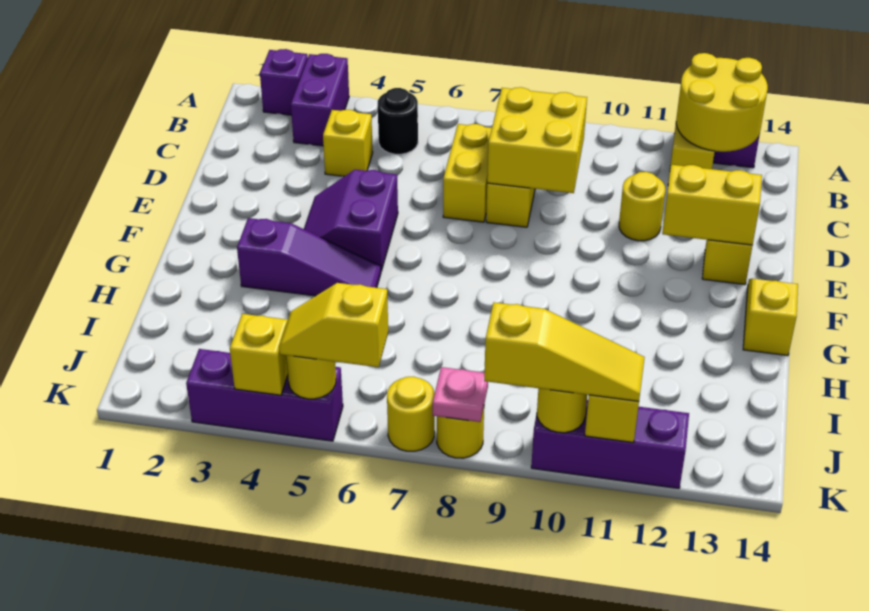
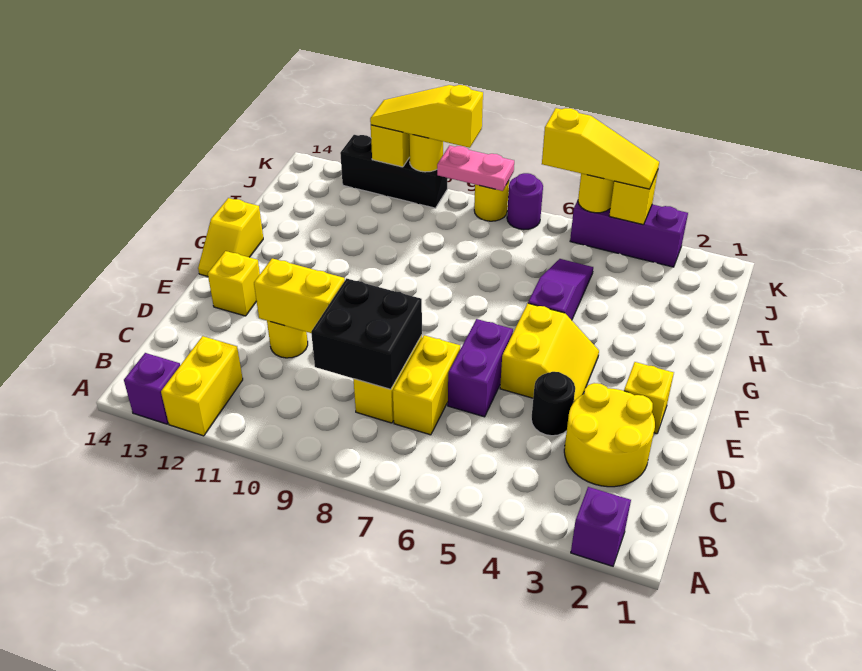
purple 1x2 brick [291,54,349,146] -> purple 1x2 brick moved to [448,319,513,417]
yellow 2x2 round brick [676,53,768,152] -> yellow 2x2 round brick moved to [564,383,655,487]
black 1x1 round brick [378,88,418,154] -> black 1x1 round brick moved to [531,372,575,436]
yellow 1x1 brick [323,110,373,176] -> yellow 1x1 brick moved to [624,362,674,434]
yellow 2x2 brick [487,87,587,193] -> black 2x2 brick [311,278,422,389]
purple 2x2 slope [304,170,398,271] -> yellow 2x2 slope [500,303,599,402]
yellow 1x2 brick [662,165,762,245] -> yellow 1x2 brick moved to [254,258,345,333]
purple 1x3 slope [237,218,381,296] -> purple 1x3 slope turned to [528,259,593,320]
yellow 1x2 slope [279,283,388,367] -> yellow 1x3 slope [542,108,659,189]
yellow 1x1 round brick [387,377,435,451] -> purple 1x1 round brick [507,173,543,230]
pink 1x1 plate [433,367,488,422] -> pink 1x2 plate [437,146,514,191]
purple 1x3 brick [531,400,689,489] -> black 1x3 brick [340,135,447,208]

